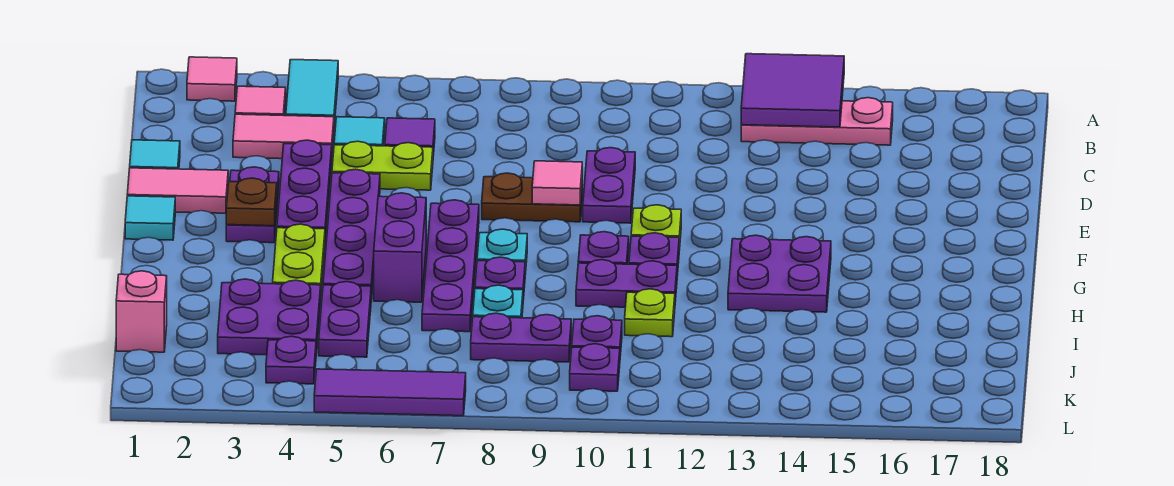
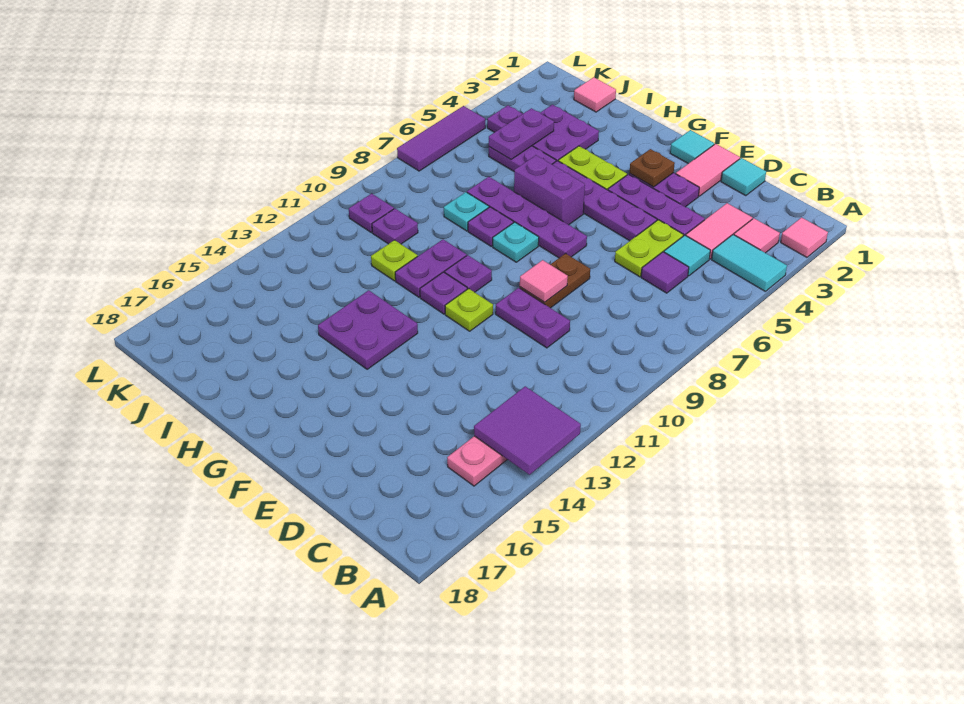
pink 1x1 brick [116,271,167,352] -> pink 1x1 tile [574,77,616,112]
purple 1x2 plate [471,313,571,362] -> purple 1x2 plate moved to [489,108,554,159]

